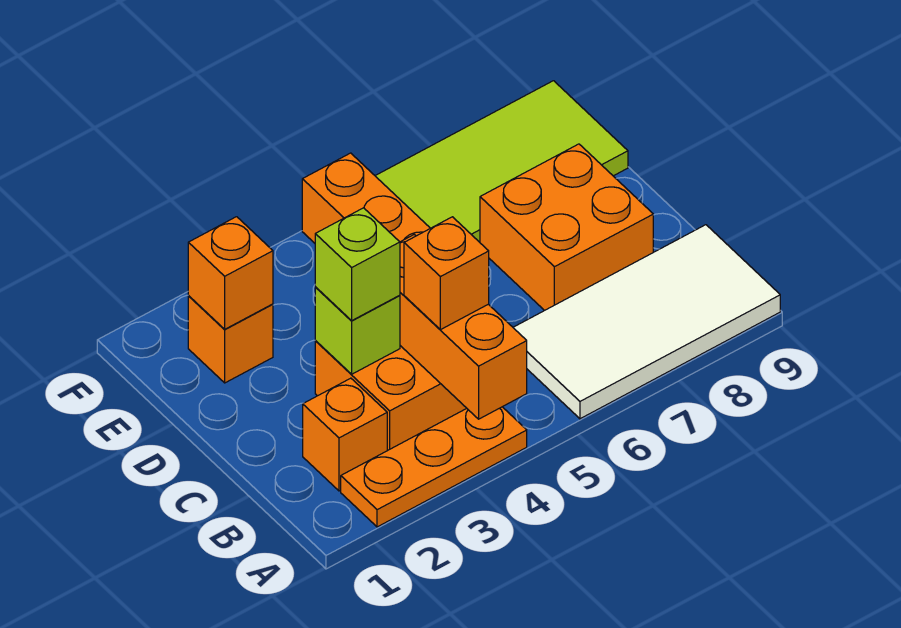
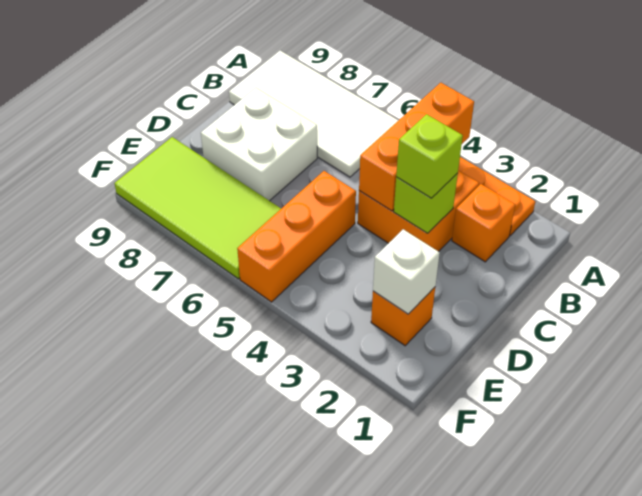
orange 1x1 brick [404,217,489,330] -> none
orange 2x2 brick [480,144,653,311] -> white 2x2 brick [201,88,317,201]
orange 1x1 brick [188,217,273,329] -> white 1x1 brick [373,229,440,314]

